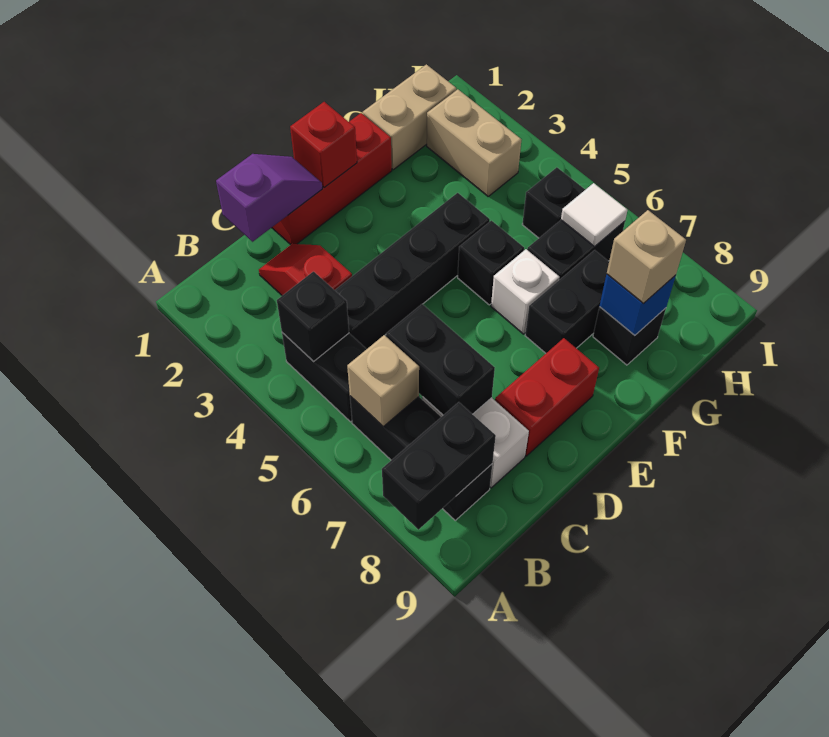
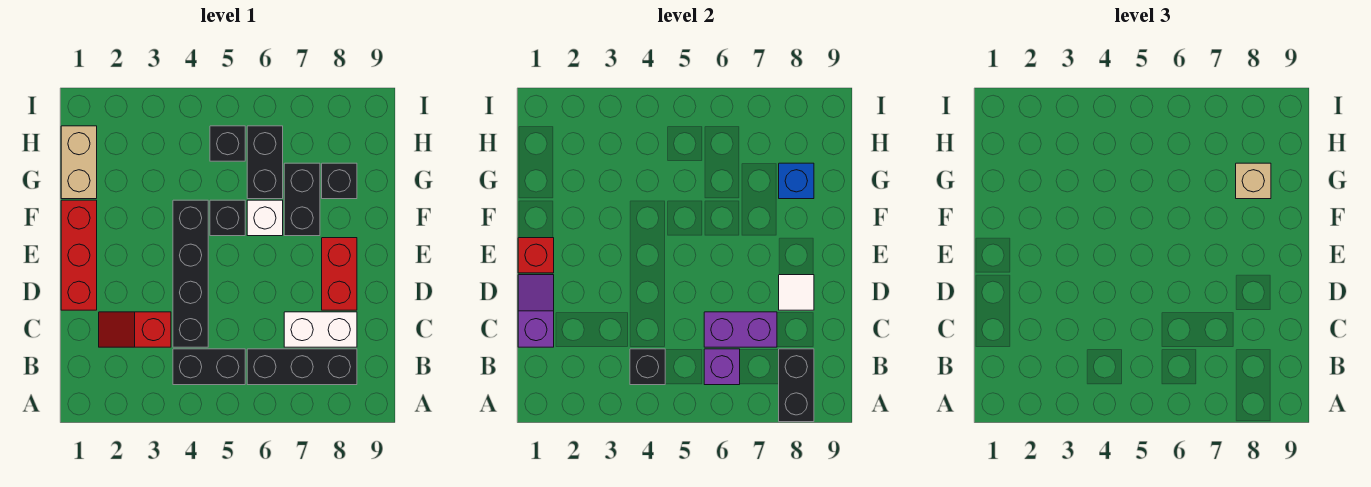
tan 1x1 brick [347,335,419,427] -> purple 1x1 brick [704,349,740,385]
black 1x2 brick [386,304,495,415] -> purple 1x2 brick [704,312,777,347]
tan 1x2 brick [427,89,521,196] -> none
white 1x1 tile [561,183,628,247] -> white 1x1 tile moved to [779,275,814,310]

